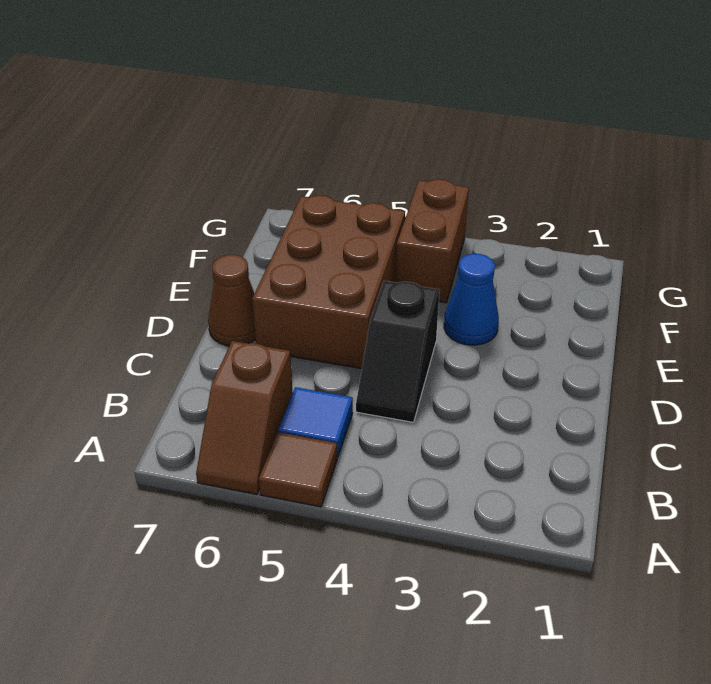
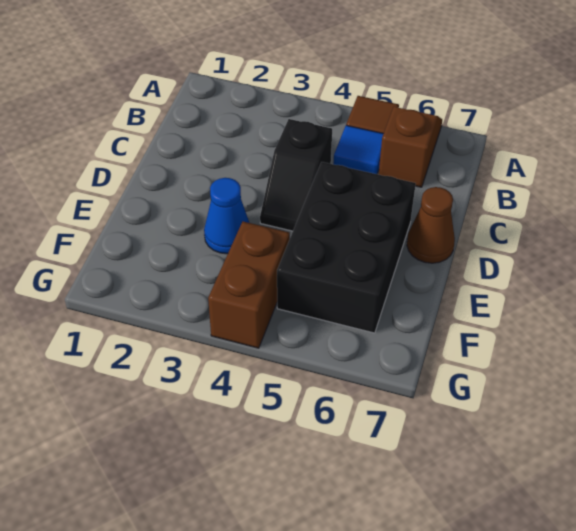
black 1x2 slope [356,281,440,422] -> black 1x2 slope turned to [260,119,332,231]
brown 2x3 brick [252,195,405,369] -> black 2x3 brick [277,162,416,333]

